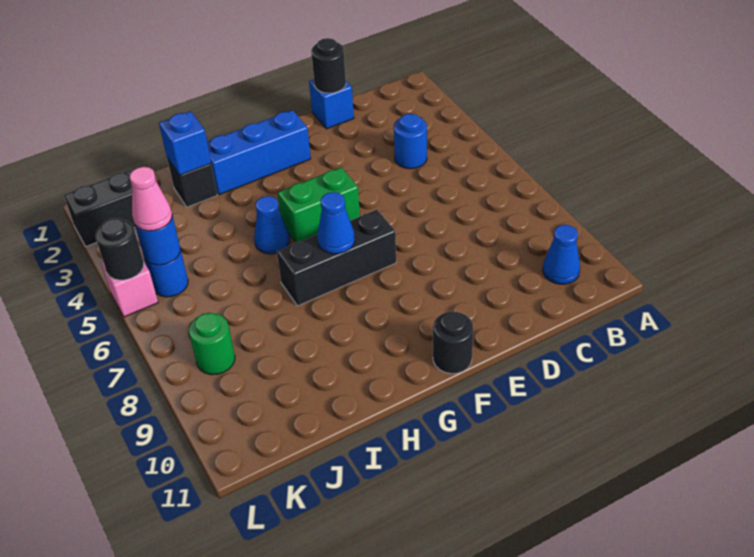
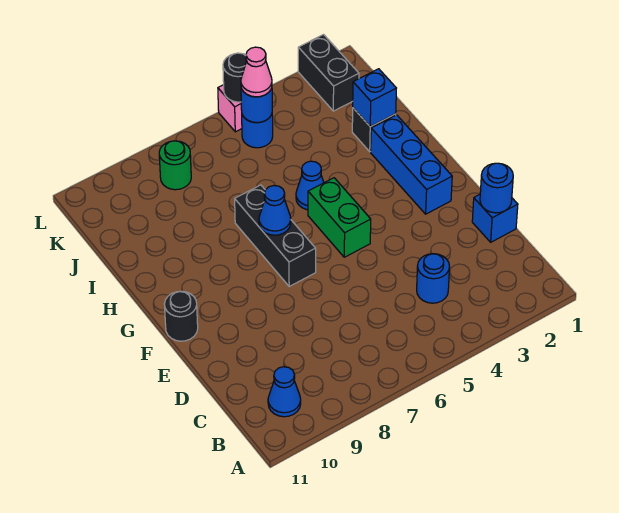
black 1x1 round brick [311,38,346,93] -> blue 1x1 round brick [480,163,513,213]

